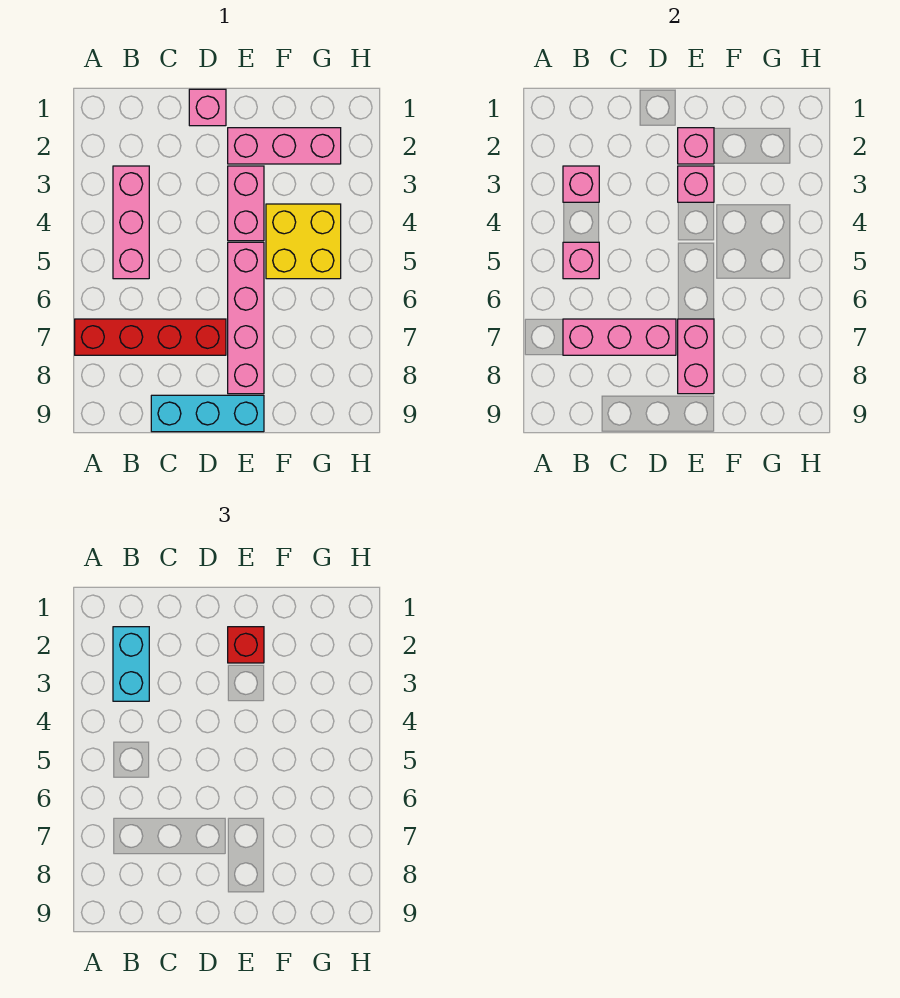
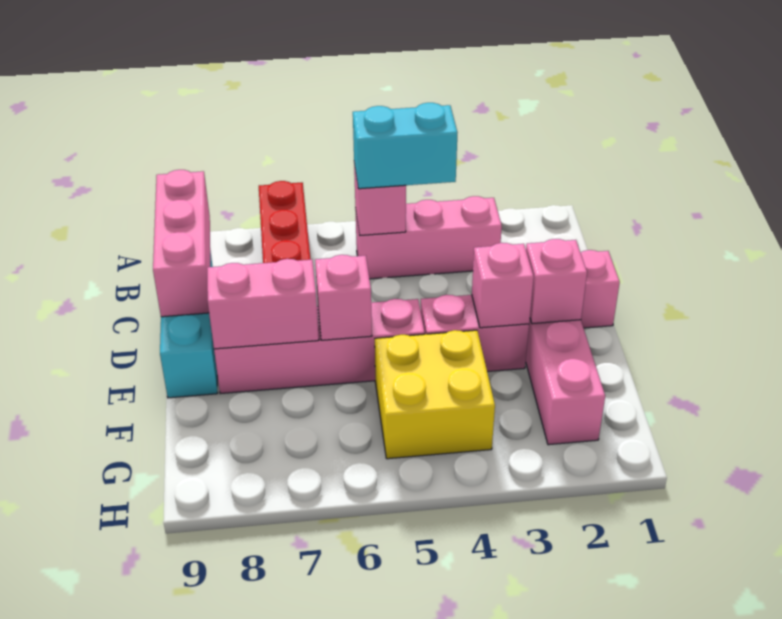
cyan 1x2 brick [113,627,149,701] -> cyan 1x2 brick moved to [353,103,457,189]
pink 1x1 brick [563,166,599,202] -> pink 1x1 brick moved to [315,255,372,340]
pink 1x3 brick [563,319,676,355] -> pink 1x3 brick moved to [153,170,210,317]
red 1x1 brick [228,627,264,663] -> none

